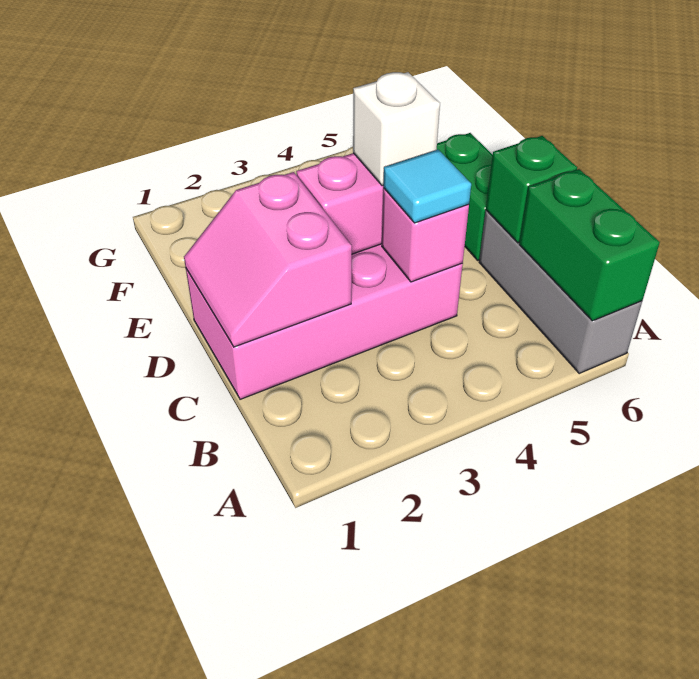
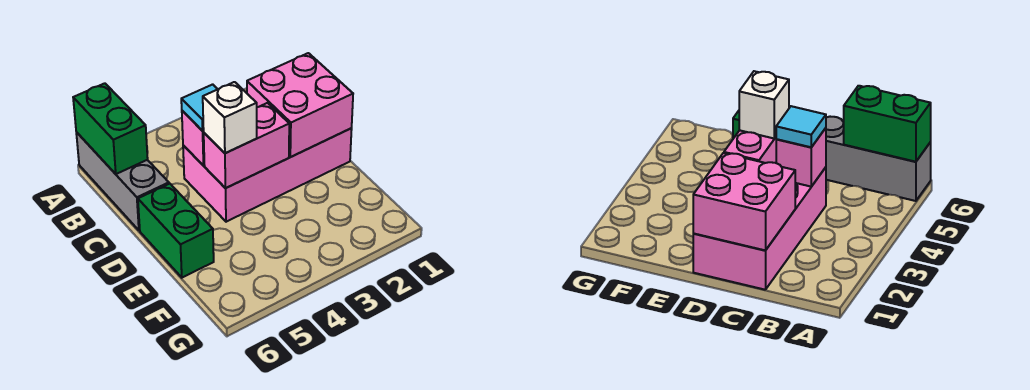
pink 2x2 slope [184,172,352,347] -> pink 2x2 brick [247,53,353,157]
green 1x1 brick [486,136,577,243] -> none

